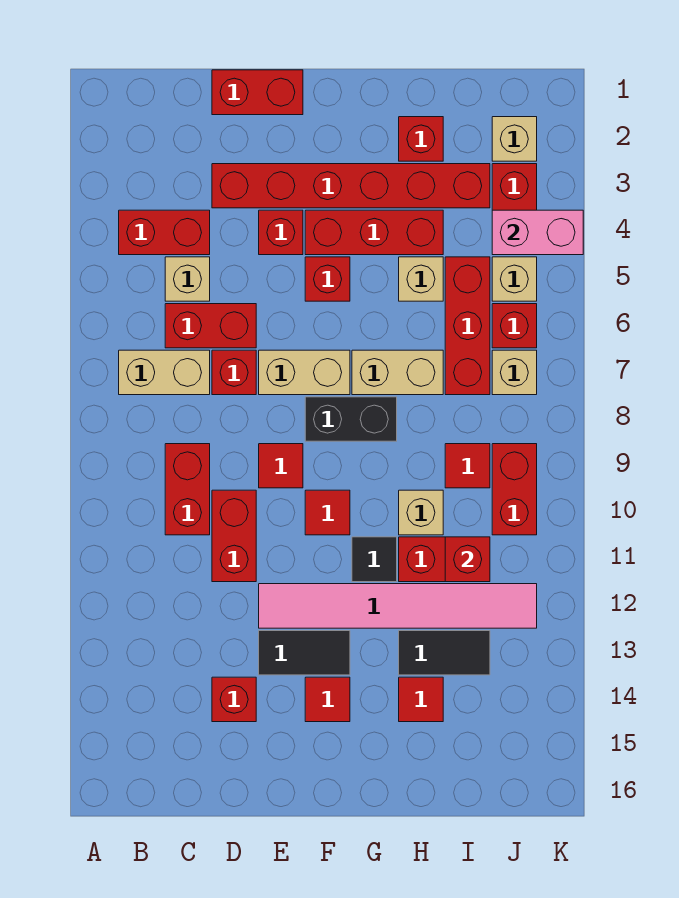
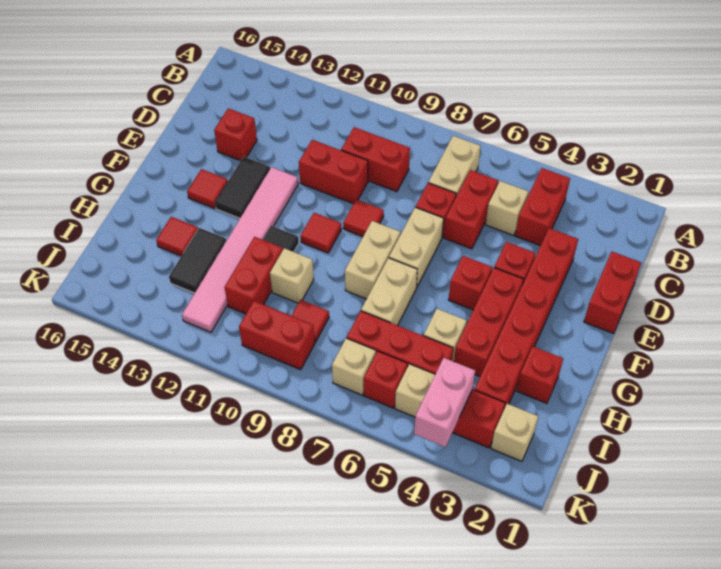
black 1x2 brick [305,397,397,441] -> tan 1x2 brick [345,221,400,299]
red 1x1 brick [445,537,490,582] -> none

